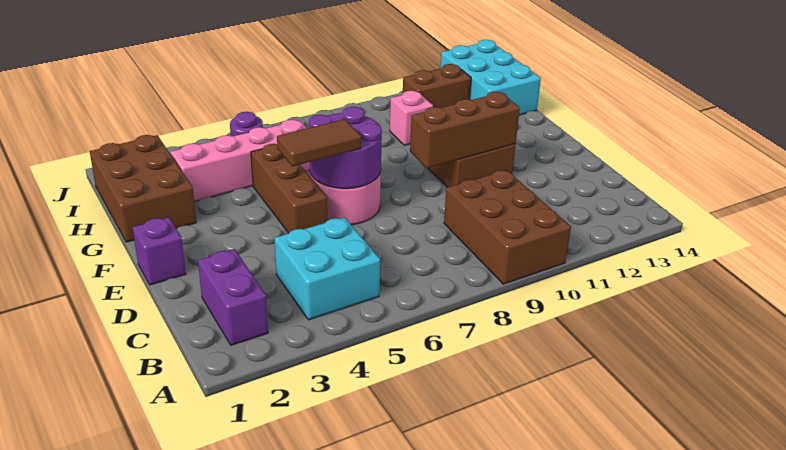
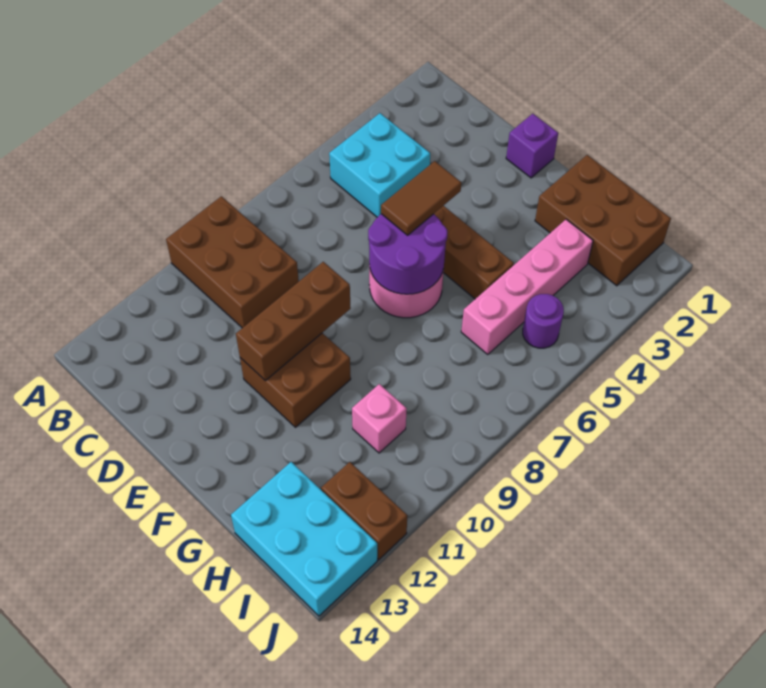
purple 1x2 brick [198,249,268,345] -> none
brown 1x2 brick [403,64,471,108] -> brown 1x2 brick turned to [321,462,407,560]

